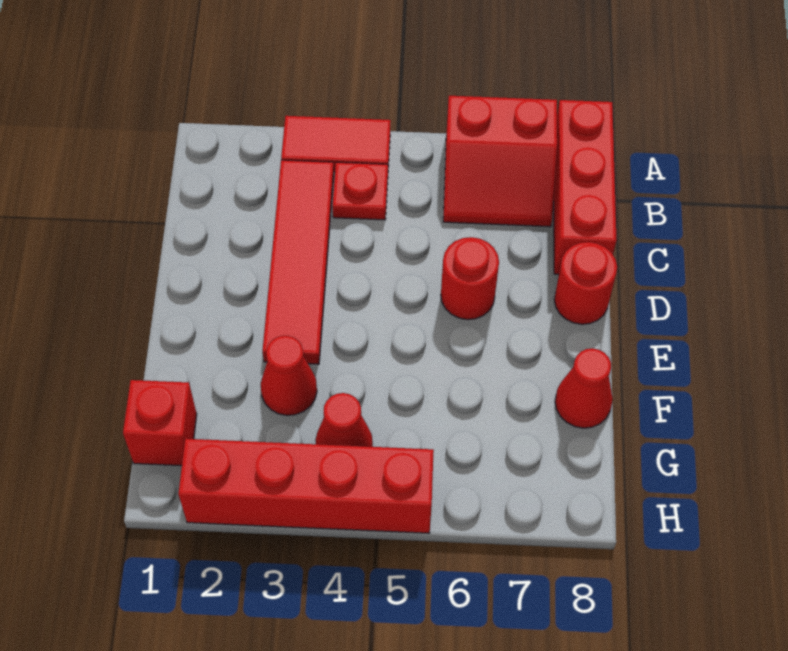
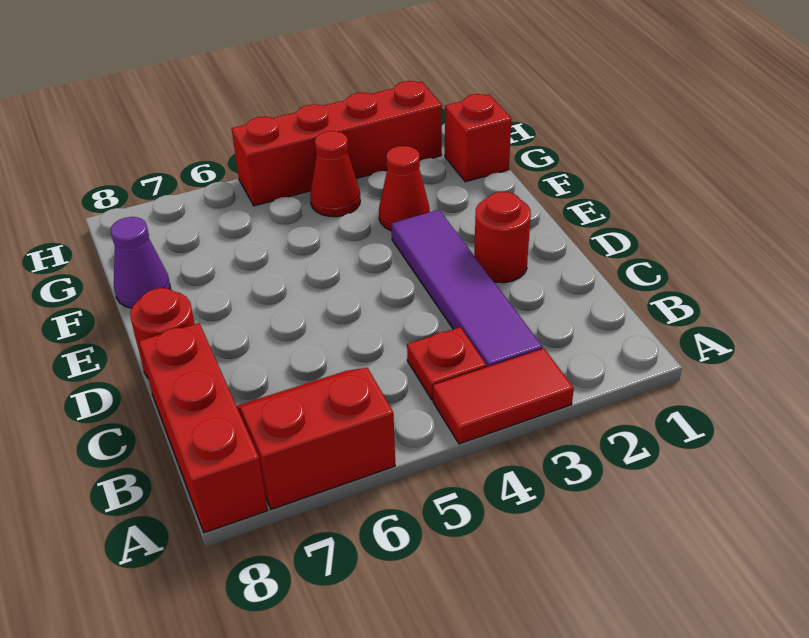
red 1x4 tile [263,160,334,364] -> purple 1x4 tile [391,210,543,367]
red 1x1 round brick [441,237,499,320] -> red 1x1 round brick moved to [474,192,531,283]
red 1x1 cone [555,348,613,428] -> purple 1x1 cone [110,217,171,308]

